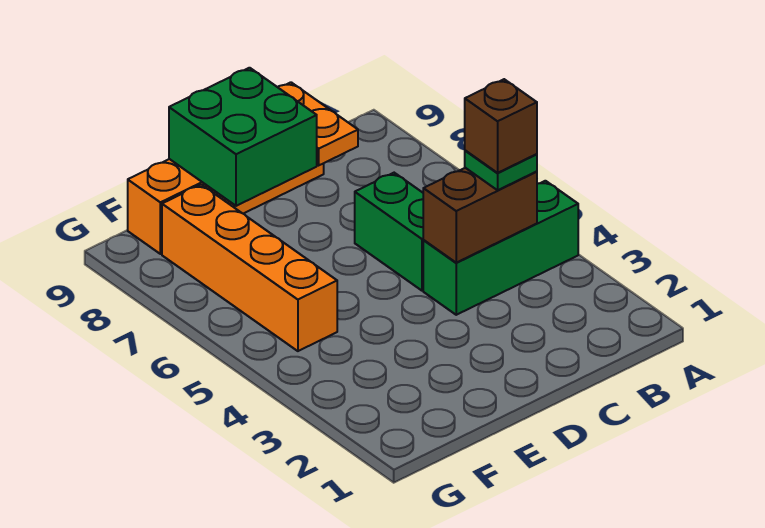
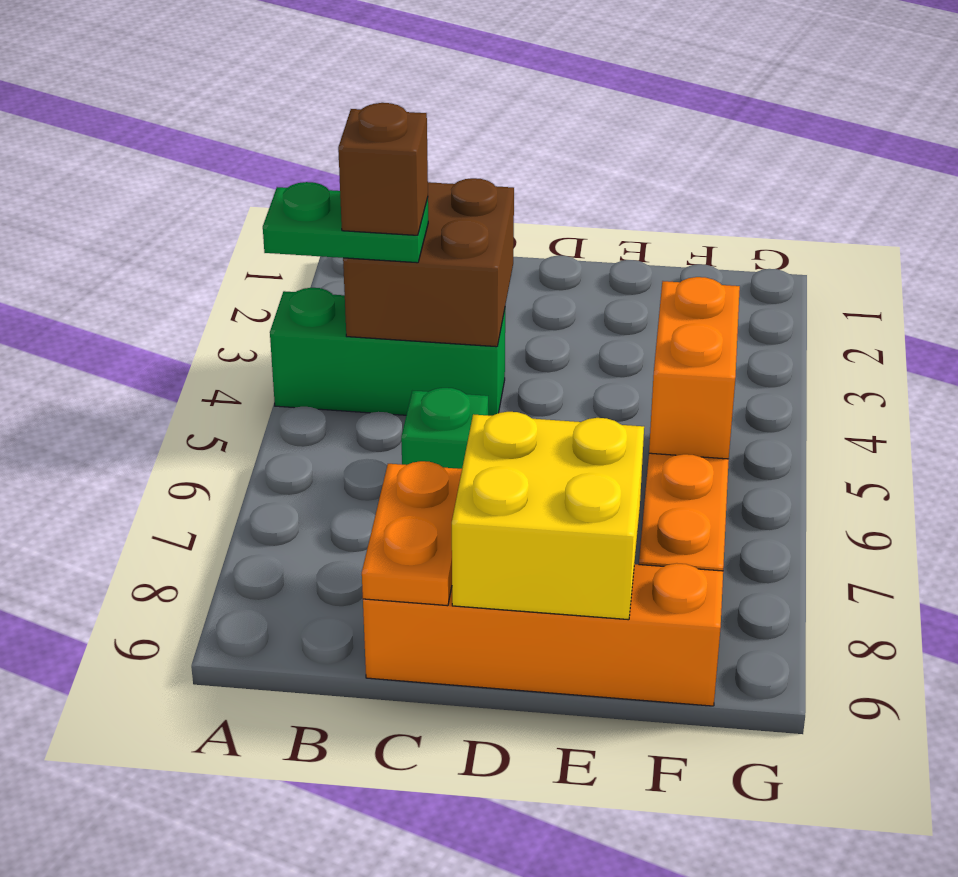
brown 1x2 brick [423,168,537,263] -> brown 2x2 brick [343,178,514,347]
green 1x1 plate [465,150,537,190] -> green 1x2 plate [263,182,428,263]
green 1x2 brick [355,173,424,291] -> green 1x1 brick [401,388,488,469]
green 2x2 brick [169,68,317,206] -> yellow 2x2 brick [452,412,644,620]
none -> orange 1x2 brick [649,277,740,459]

